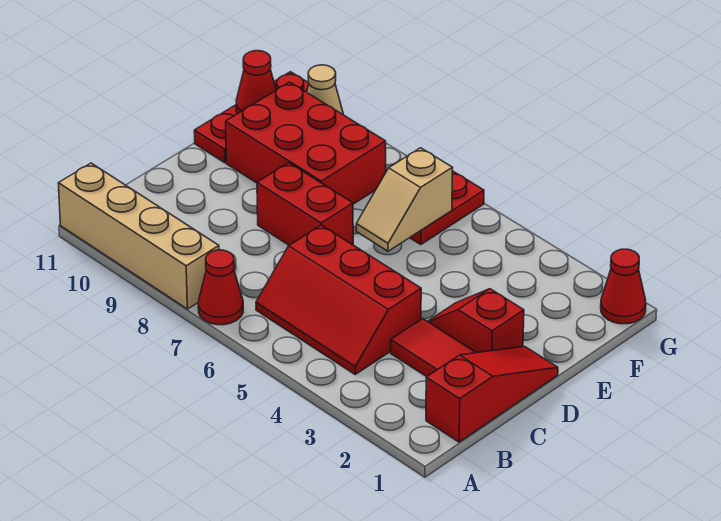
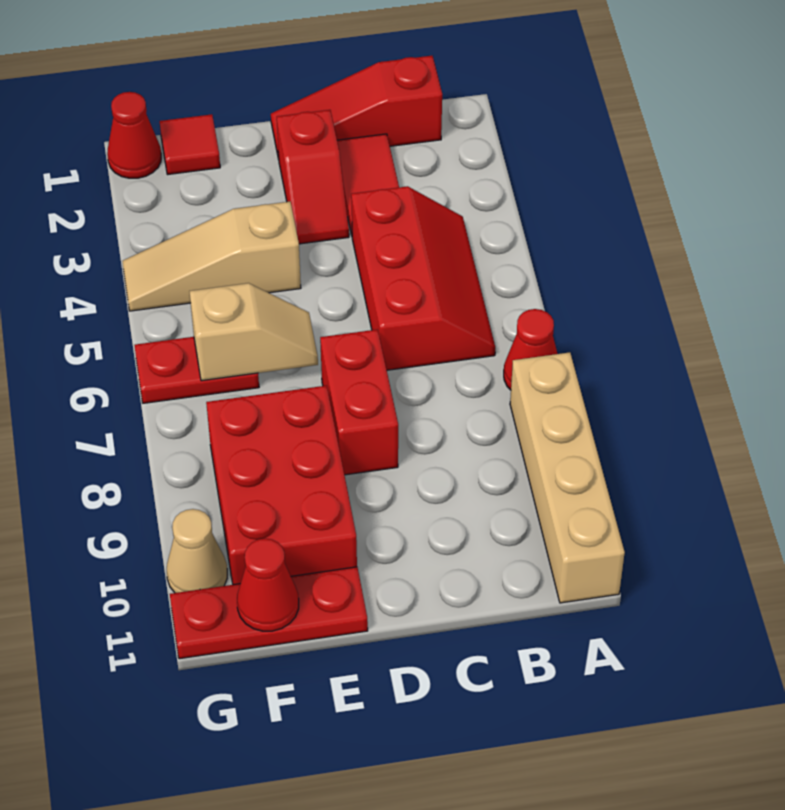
none -> tan 1x3 slope [122,201,301,311]
none -> red 1x1 tile [160,114,220,175]

